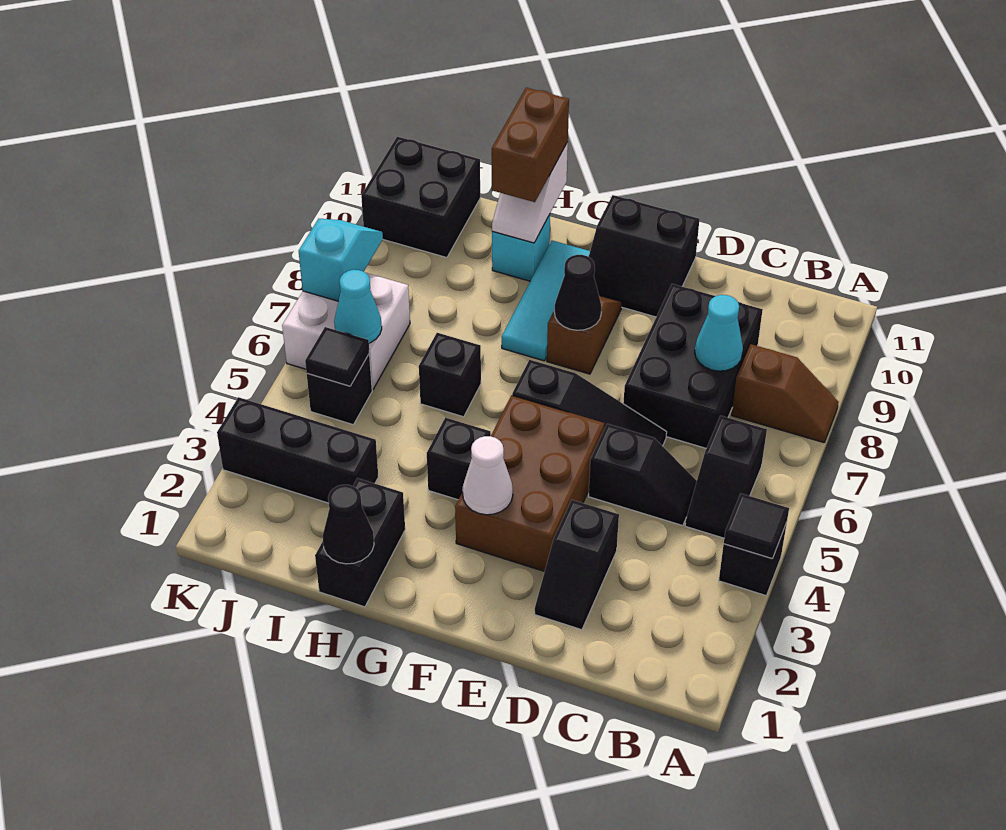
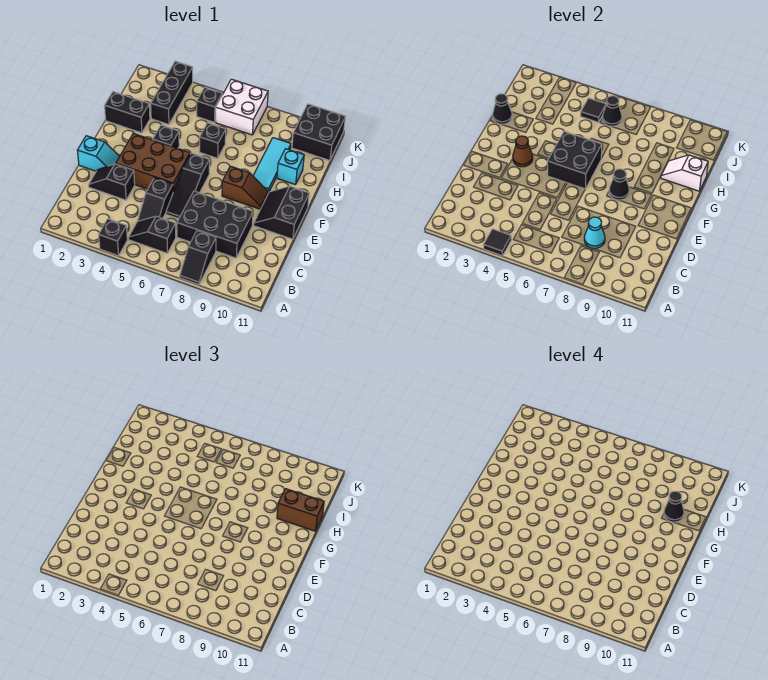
brown 1x2 slope [732,344,838,443] -> black 1x2 slope [180,231,216,285]
white 1x1 cone [463,436,513,515] -> brown 1x1 cone [513,136,533,167]
none -> black 2x2 brick [547,131,602,189]
cyan 1x3 tile [502,241,590,361] -> cyan 1x3 tile turned to [253,138,291,193]
none -> black 1x1 cone [664,491,684,522]
cyan 1x1 cone [334,270,382,343] -> black 1x1 cone [603,96,622,126]
cyan 1x2 slope [299,219,383,301] -> cyan 1x2 slope moved to [77,136,120,171]

